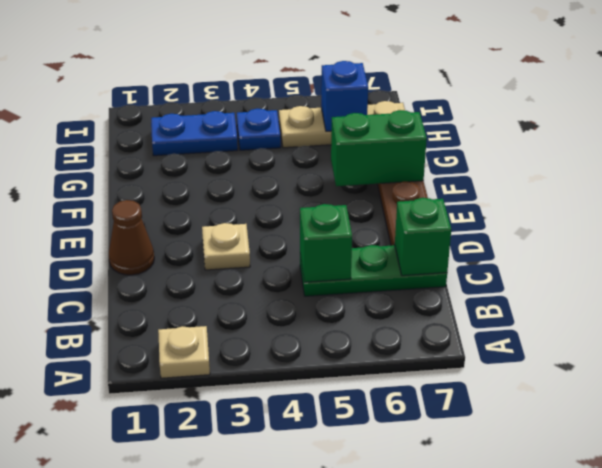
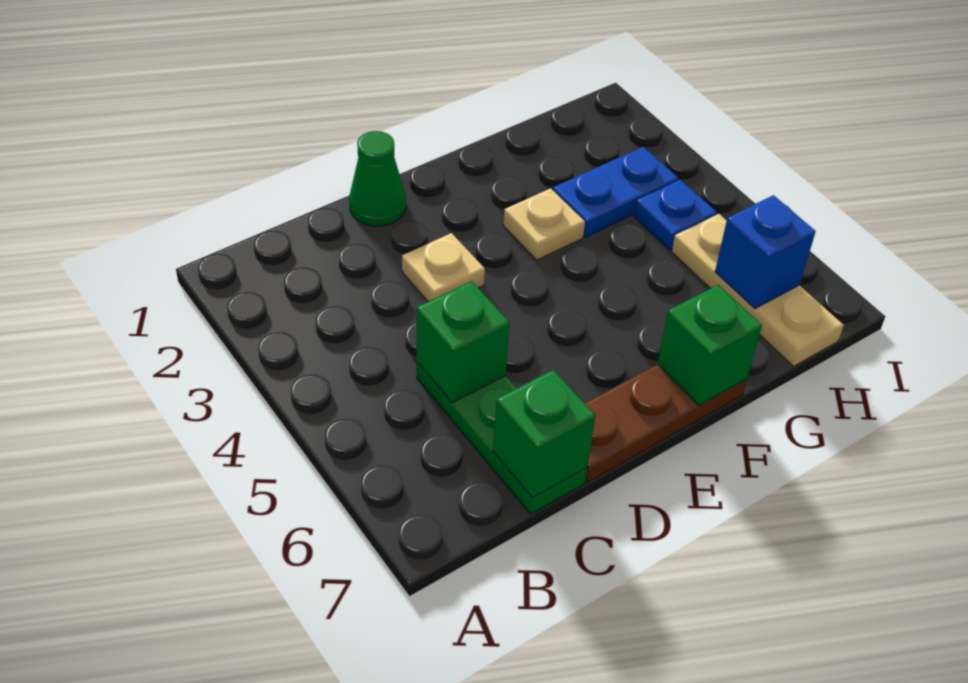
tan 1x1 plate [158,326,210,378] -> tan 1x1 plate moved to [503,188,585,260]
brown 1x1 cone [109,200,154,275] -> green 1x1 cone [349,131,406,226]
green 1x2 brick [331,110,427,186] -> green 1x1 brick [658,285,762,405]
blue 1x2 plate [151,111,238,156] -> blue 1x2 plate turned to [553,147,678,237]

